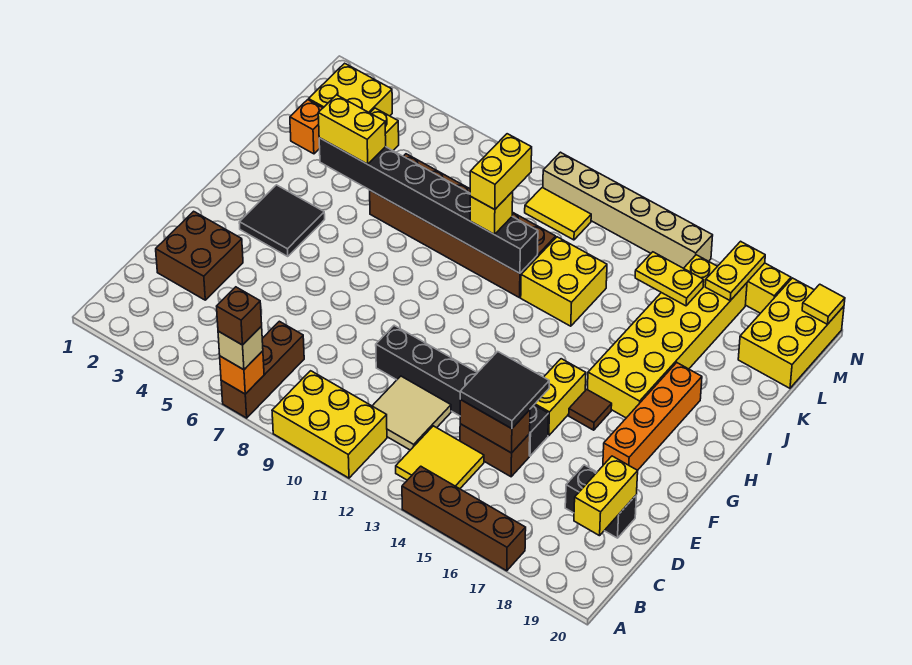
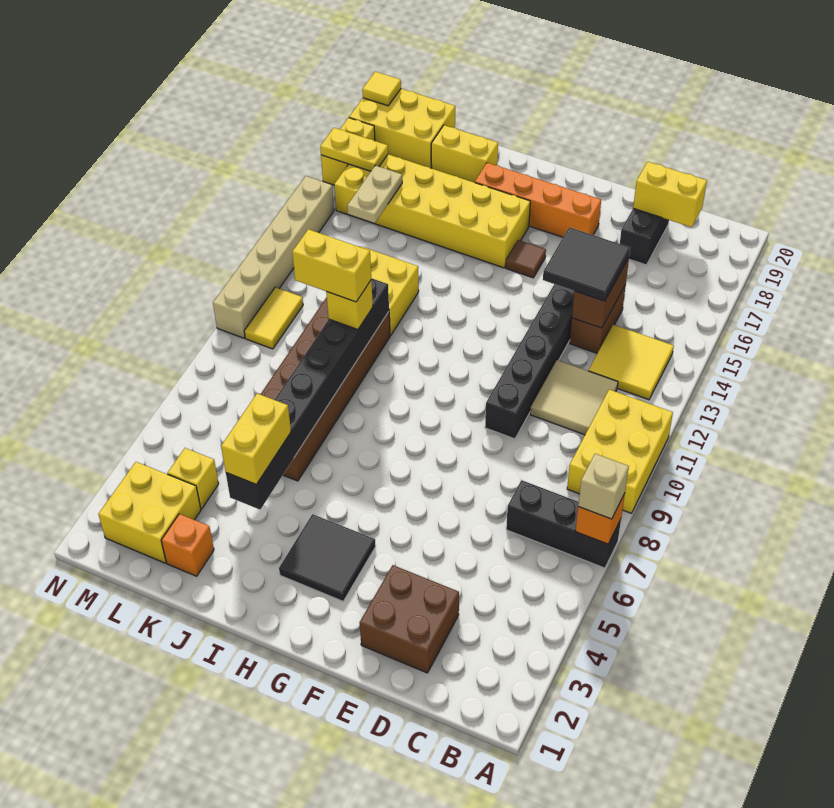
brown 1x3 brick [221,321,304,418] -> black 1x3 brick [506,480,621,568]
brown 1x1 brick [217,287,262,345] -> none
brown 1x4 brick [402,466,526,571] -> none
yellow 1x2 brick [534,359,586,436] -> yellow 1x2 brick moved to [431,125,498,182]
yellow 1x2 plate [635,252,704,306] -> tan 1x2 plate [347,166,402,223]

